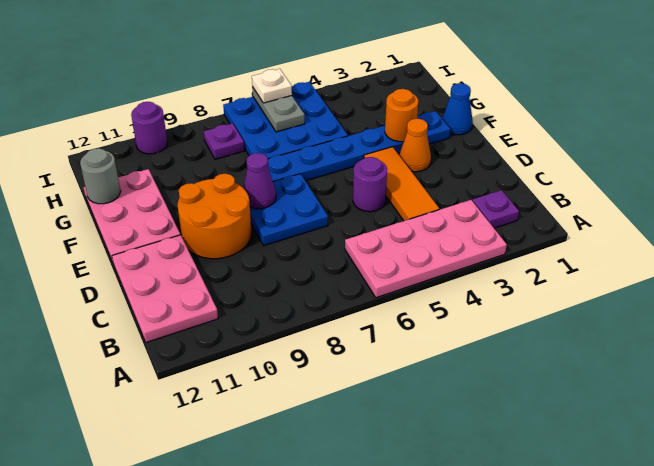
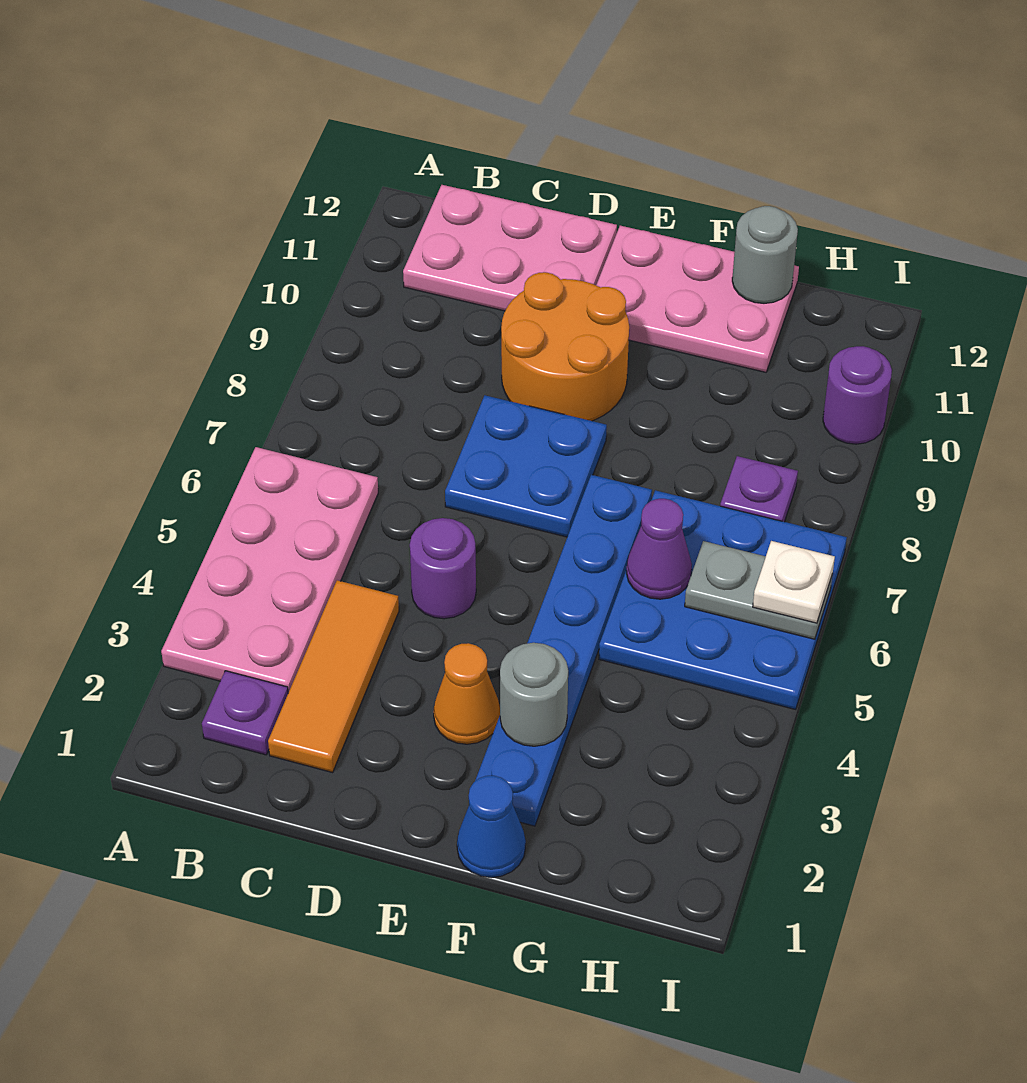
orange 1x3 tile [364,147,439,221] -> orange 1x3 tile turned to [268,580,399,772]
purple 1x1 cone [243,153,276,209] -> purple 1x1 cone moved to [627,499,692,599]
orange 1x1 round brick [385,89,418,142] -> grey 1x1 round brick [500,643,568,746]

